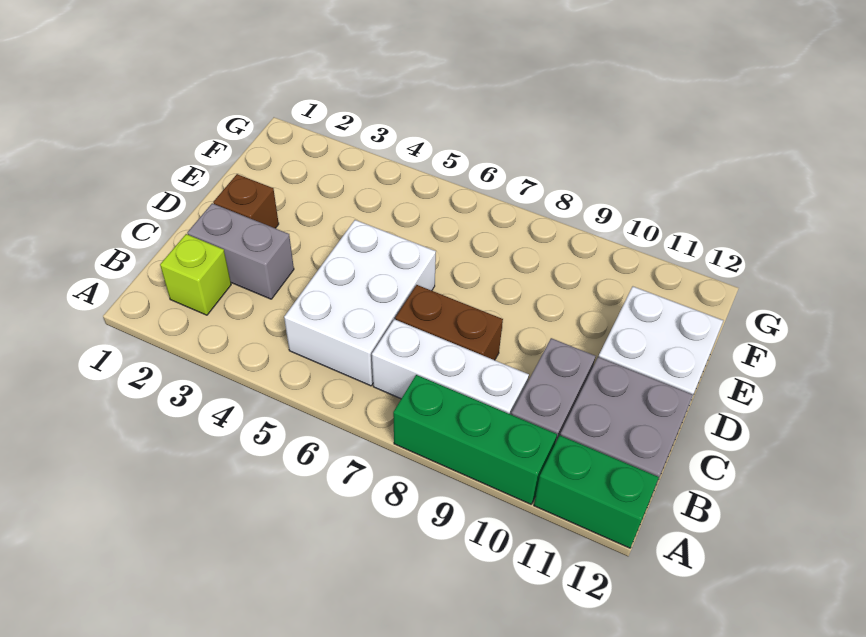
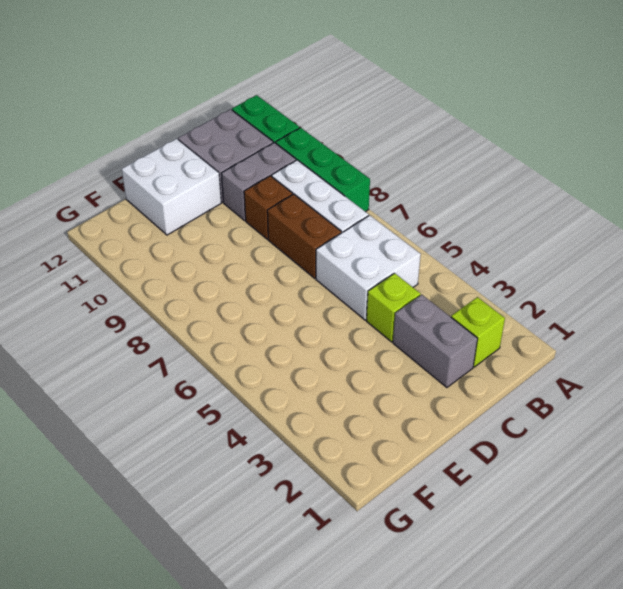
white 2x3 brick [284,220,436,386] -> white 2x2 brick [316,215,421,320]
none -> lime 1x1 brick [367,273,420,342]
brown 1x1 brick [213,174,279,228] -> brown 1x1 brick moved to [244,176,293,239]

